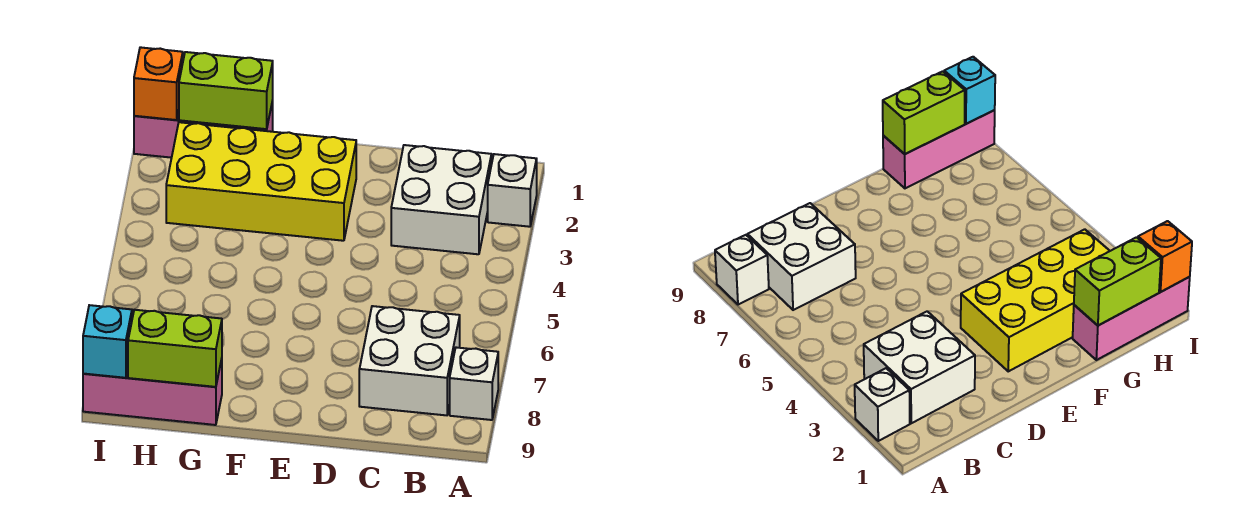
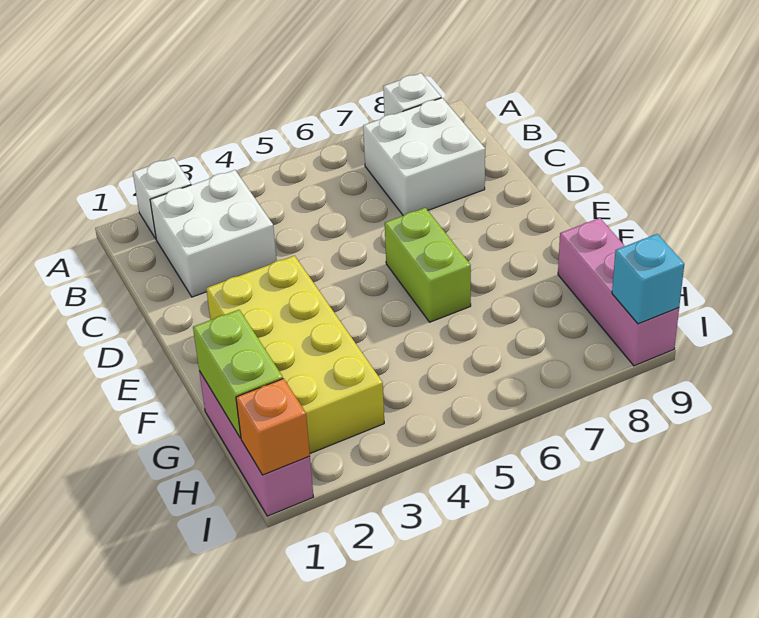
lime 1x2 brick [128,310,222,387] -> lime 1x2 brick moved to [385,208,471,322]

